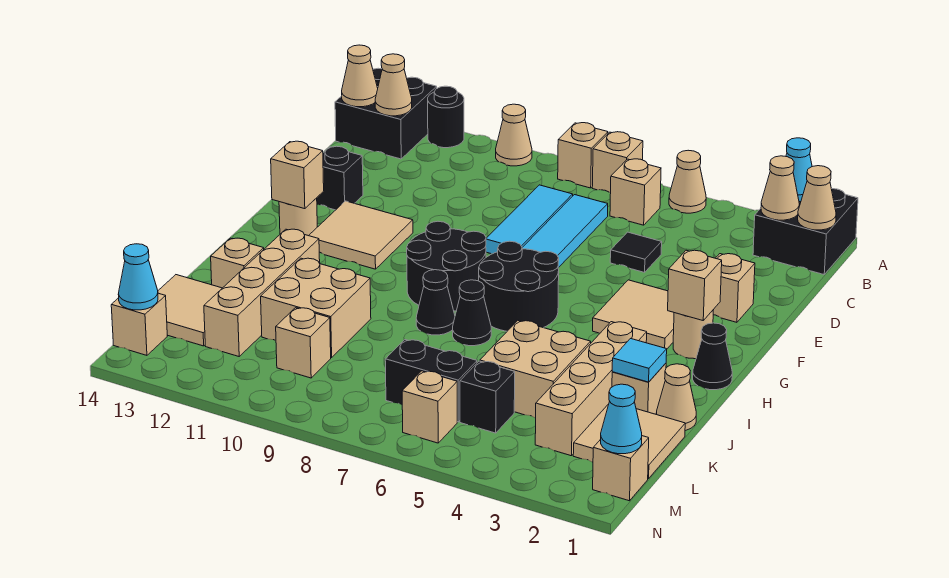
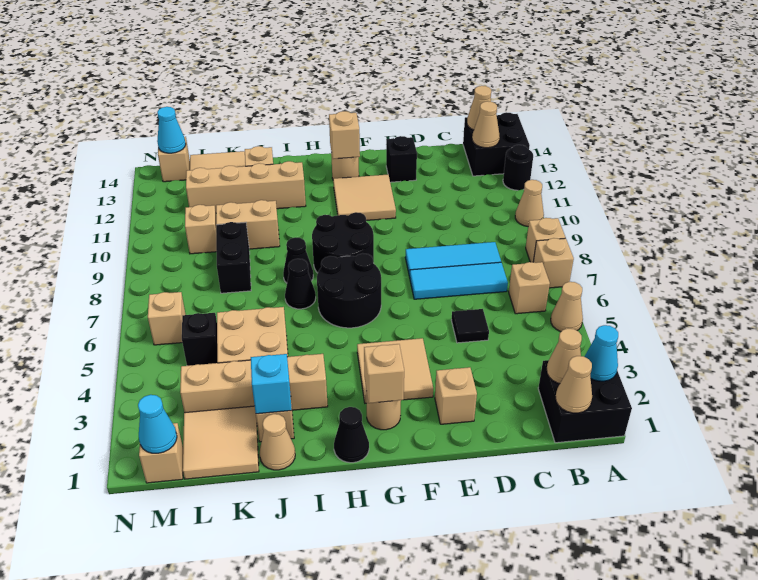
cyan 1x1 tile [612,339,667,382] -> cyan 1x1 brick [251,354,292,414]
tan 2x2 brick [261,258,371,358] -> tan 1x2 brick [216,200,280,249]
black 1x2 brick [385,340,477,422] -> black 1x2 brick moved to [216,222,251,293]

